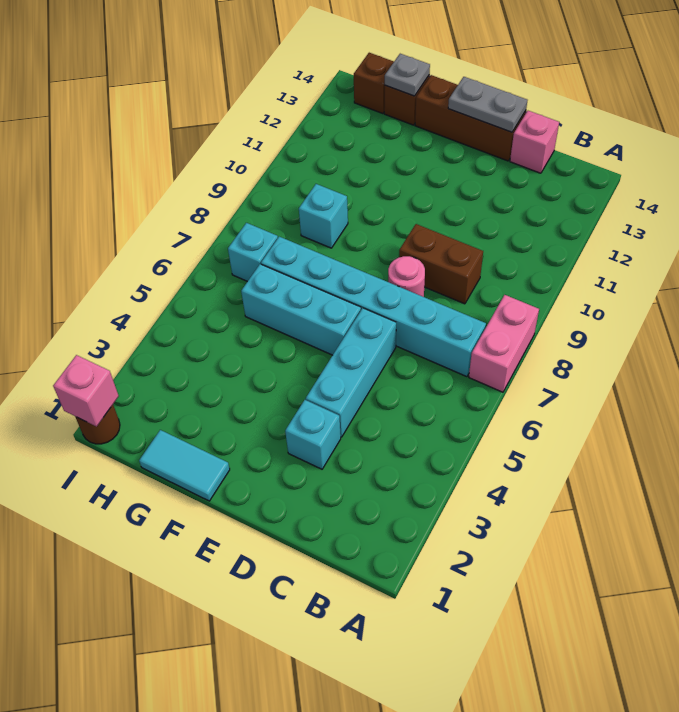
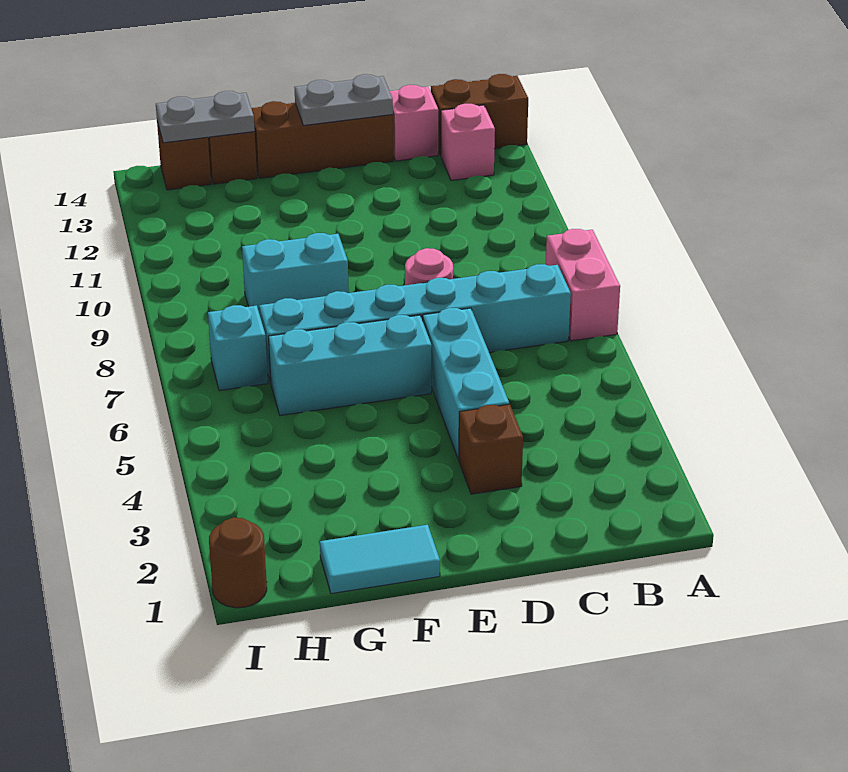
brown 1x2 brick [399,224,483,304] -> brown 1x2 brick moved to [431,74,528,155]
cyan 1x1 brick [285,400,341,469] -> brown 1x1 brick [459,404,523,494]
cyan 1x1 brick [299,184,348,248] -> cyan 1x2 brick [242,233,349,314]
grey 1x1 plate [385,54,430,96] -> grey 1x2 plate [156,91,255,143]
pink 1x1 brick [53,355,119,427] -> pink 1x1 brick moved to [441,104,495,180]

